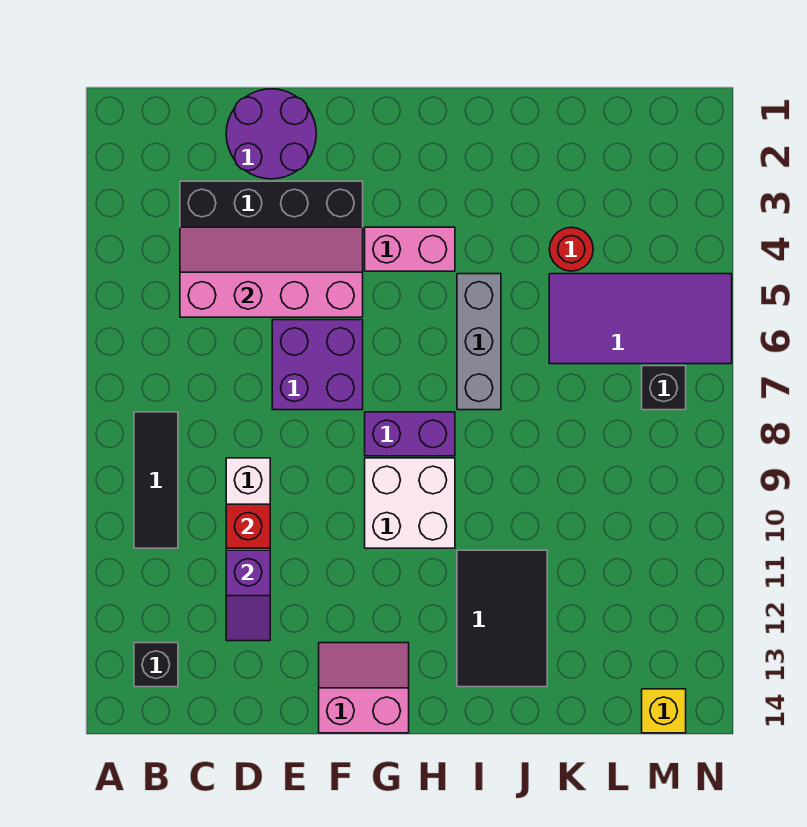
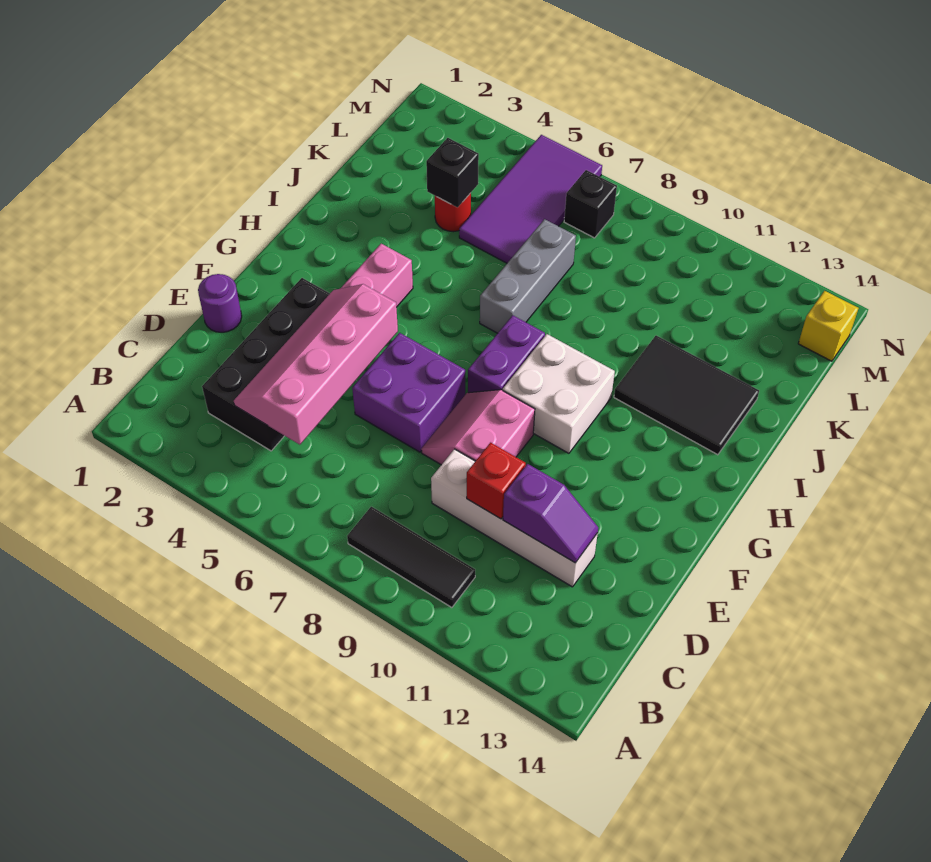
black 1x1 brick [134,643,178,687] -> black 1x1 brick moved to [426,138,479,207]
purple 2x2 round brick [226,89,316,179] -> purple 1x1 round brick [198,274,242,332]
pink 2x2 slope [319,643,409,733] -> pink 2x2 slope moved to [421,390,535,465]
grey 1x3 brick [457,274,501,410] -> grey 1x3 brick turned to [480,219,576,333]

